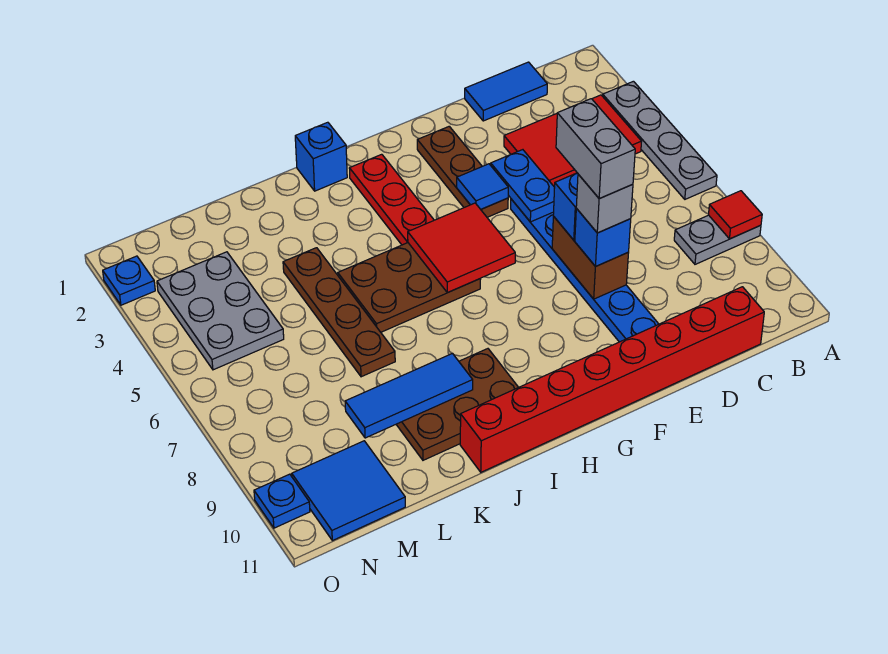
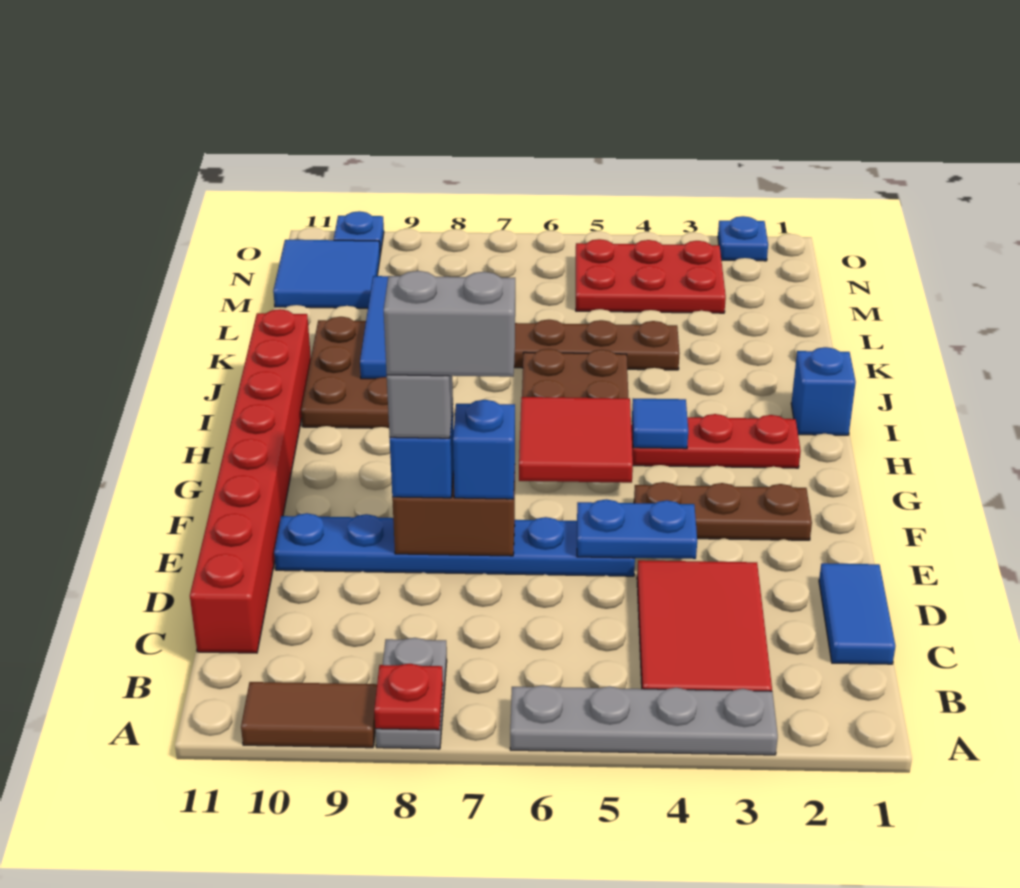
red 1x1 tile [709,191,762,239] -> red 1x1 plate [374,664,443,730]
none -> brown 1x2 tile [241,682,377,748]
blue 1x1 tile [457,164,508,209] -> blue 1x1 tile moved to [632,399,688,449]
grey 2x3 plate [157,252,284,370] -> red 2x3 plate [576,239,726,313]

